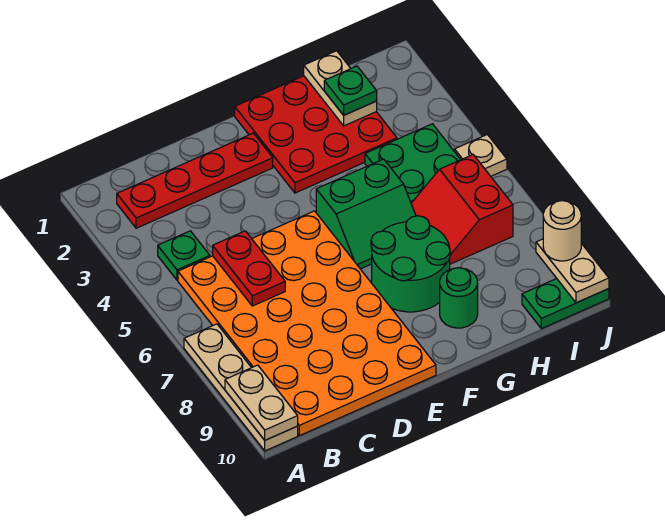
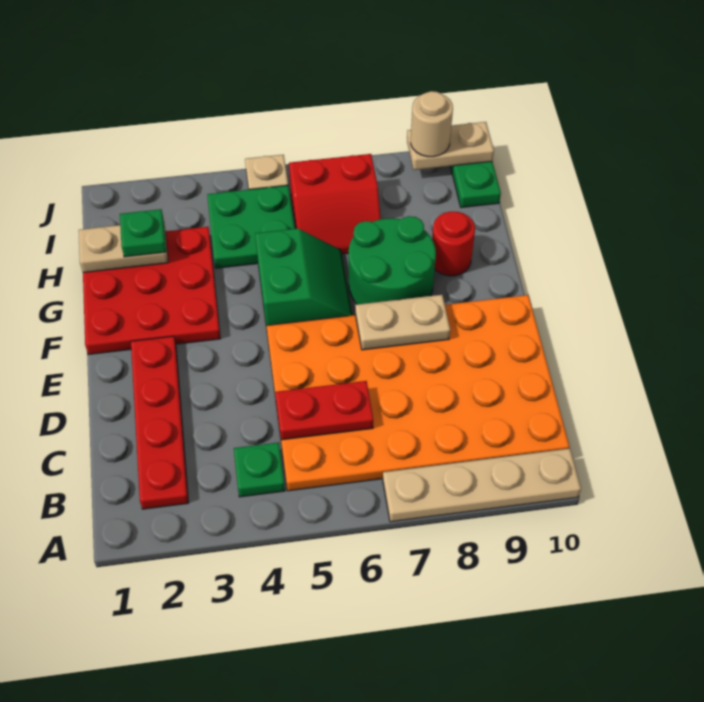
tan 1x2 plate [225,365,298,440] -> tan 1x2 plate moved to [355,295,450,350]
green 1x1 round brick [440,268,478,328] -> red 1x1 round brick [432,212,475,276]

